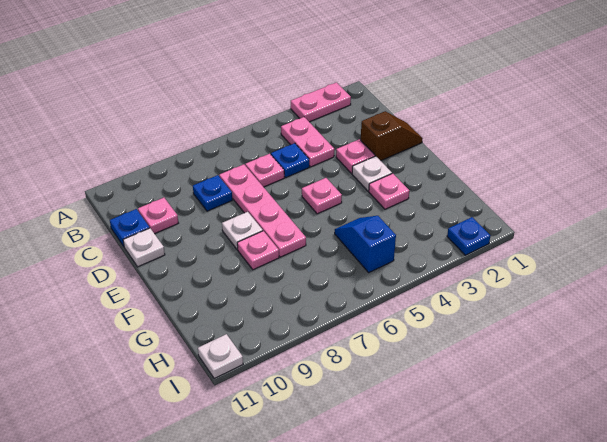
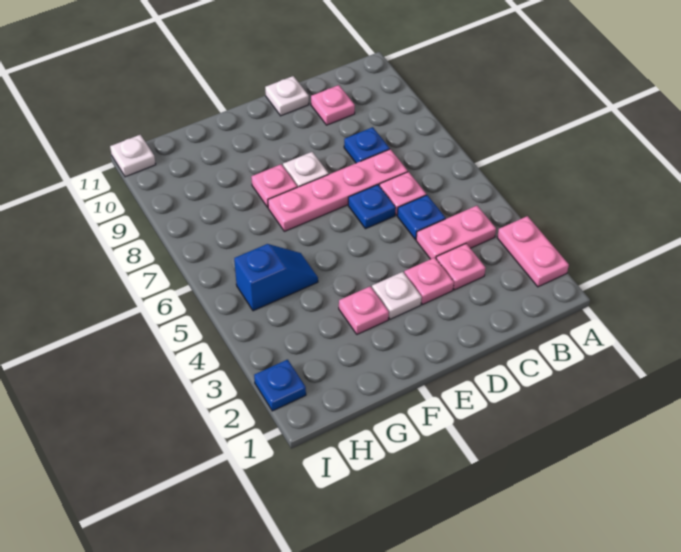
blue 1x1 plate [110,209,150,246] -> blue 1x1 plate moved to [348,185,396,229]
brown 1x2 slope [361,111,423,161] -> none
pink 1x1 plate [302,178,342,214] -> pink 1x1 plate moved to [436,244,485,290]

